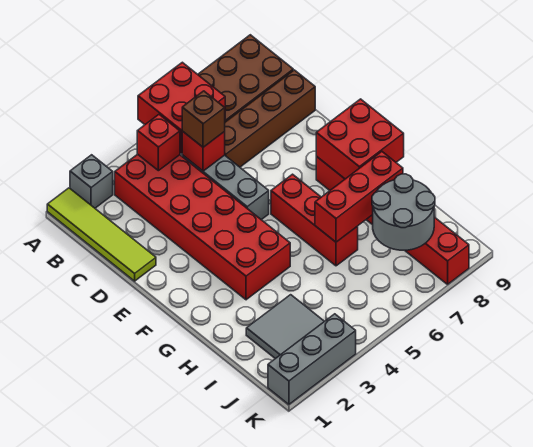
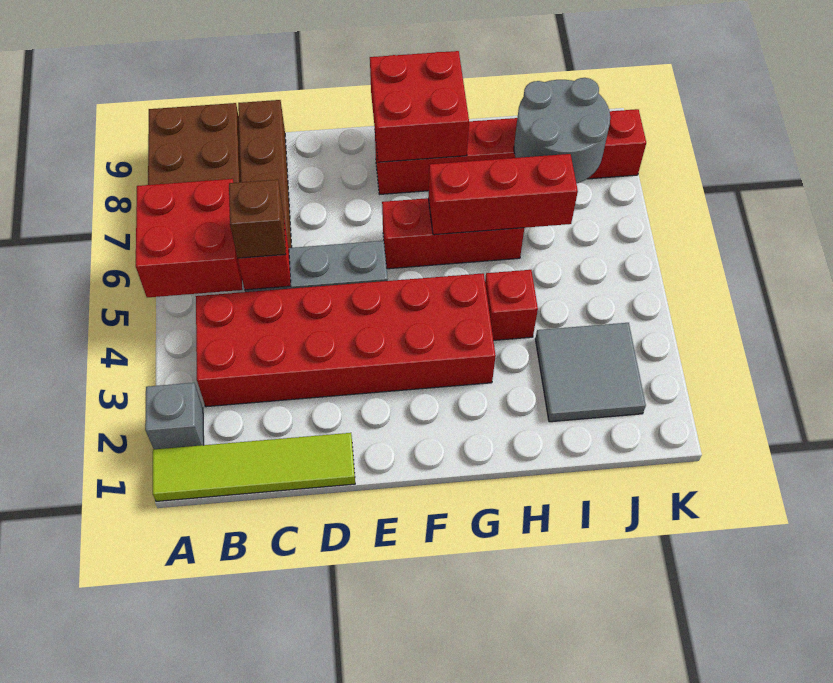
red 1x1 brick [137,115,180,171] -> red 1x1 brick moved to [485,270,538,340]
red 1x3 brick [315,152,403,242] -> red 1x3 brick turned to [428,154,578,235]
grey 1x3 brick [268,314,356,404] -> none

